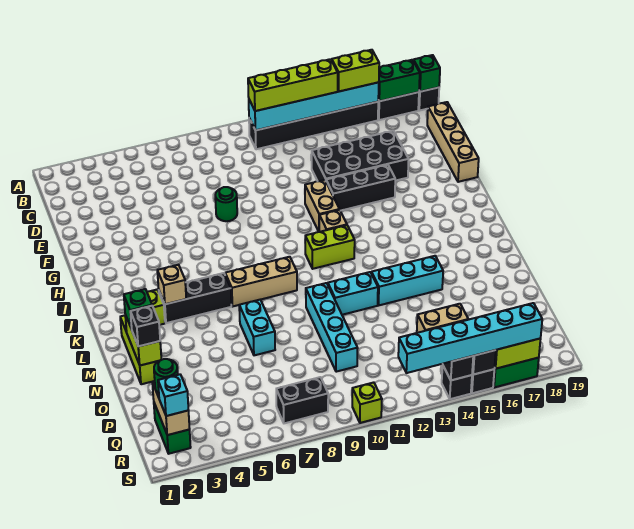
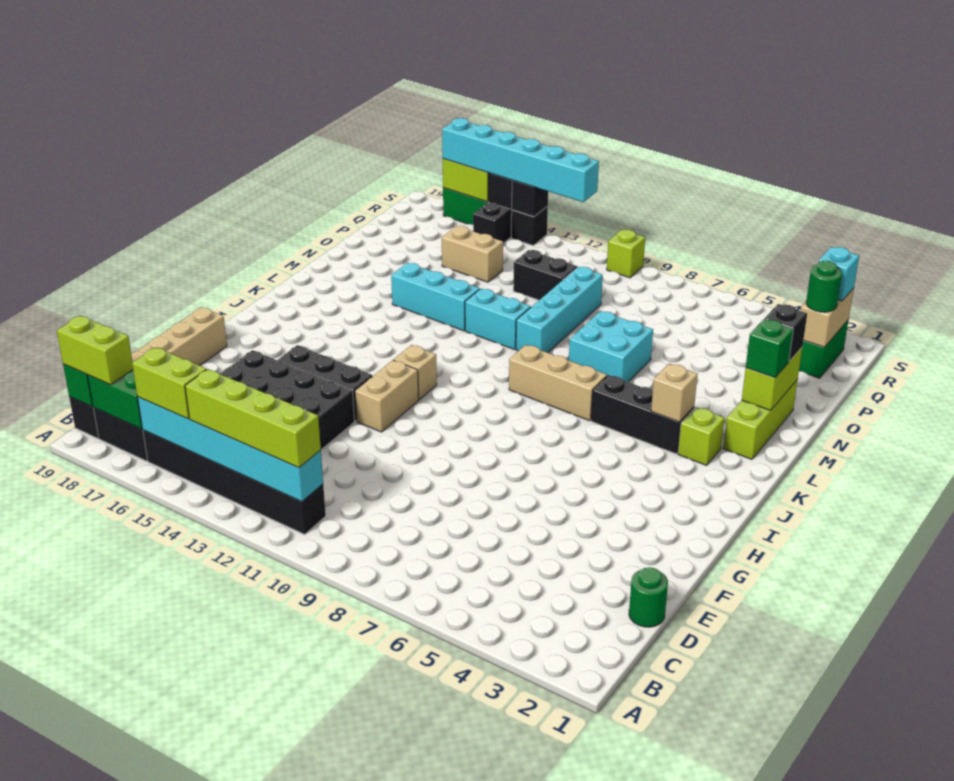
green 1x1 round brick [215,187,237,221] -> green 1x1 round brick moved to [629,567,668,627]
lime 1x2 brick [305,225,355,269] -> lime 1x2 brick moved to [57,316,133,385]
cyan 1x2 brick [239,300,275,355] -> cyan 2x2 brick [569,311,653,382]
black 1x2 brick [276,377,328,423] -> black 1x2 brick moved to [513,250,577,300]

